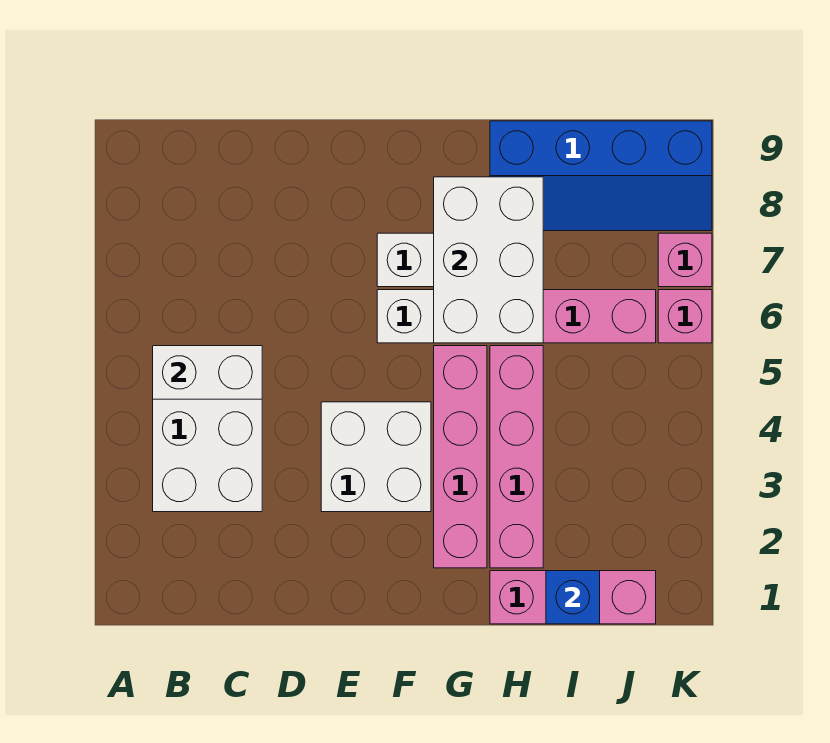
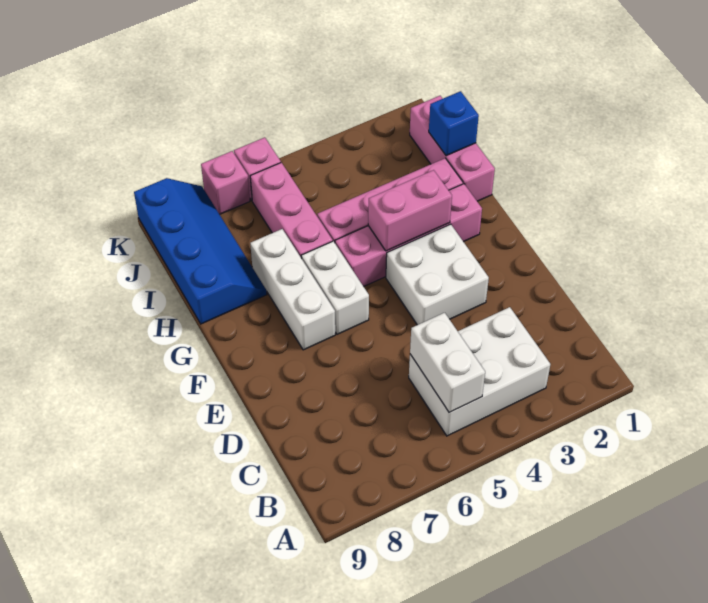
none -> pink 1x2 brick [368,170,452,251]
white 2x3 brick [434,177,543,343] -> none

